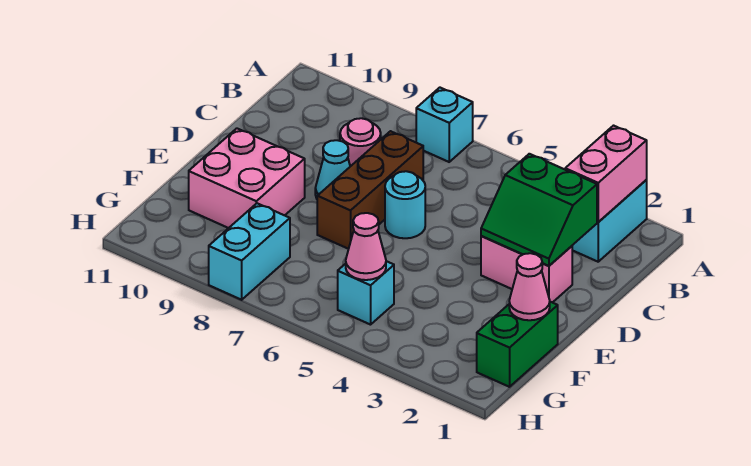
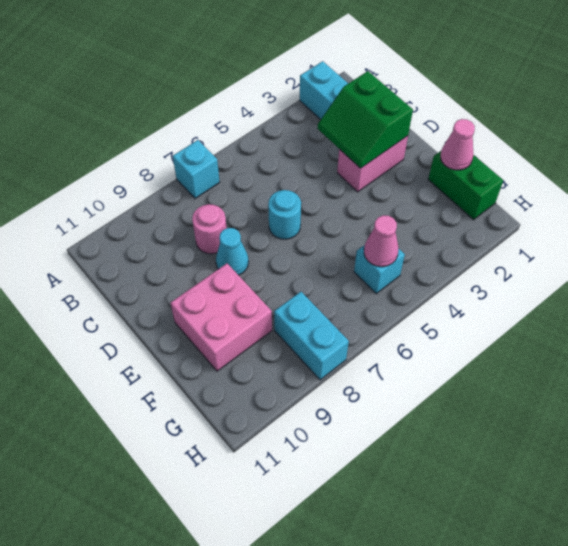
pink 1x2 brick [565,126,647,222] -> none
green 2x2 slope [481,154,597,266] -> green 2x2 slope turned to [317,71,413,168]
brown 1x3 brick [317,131,423,249] -> none

